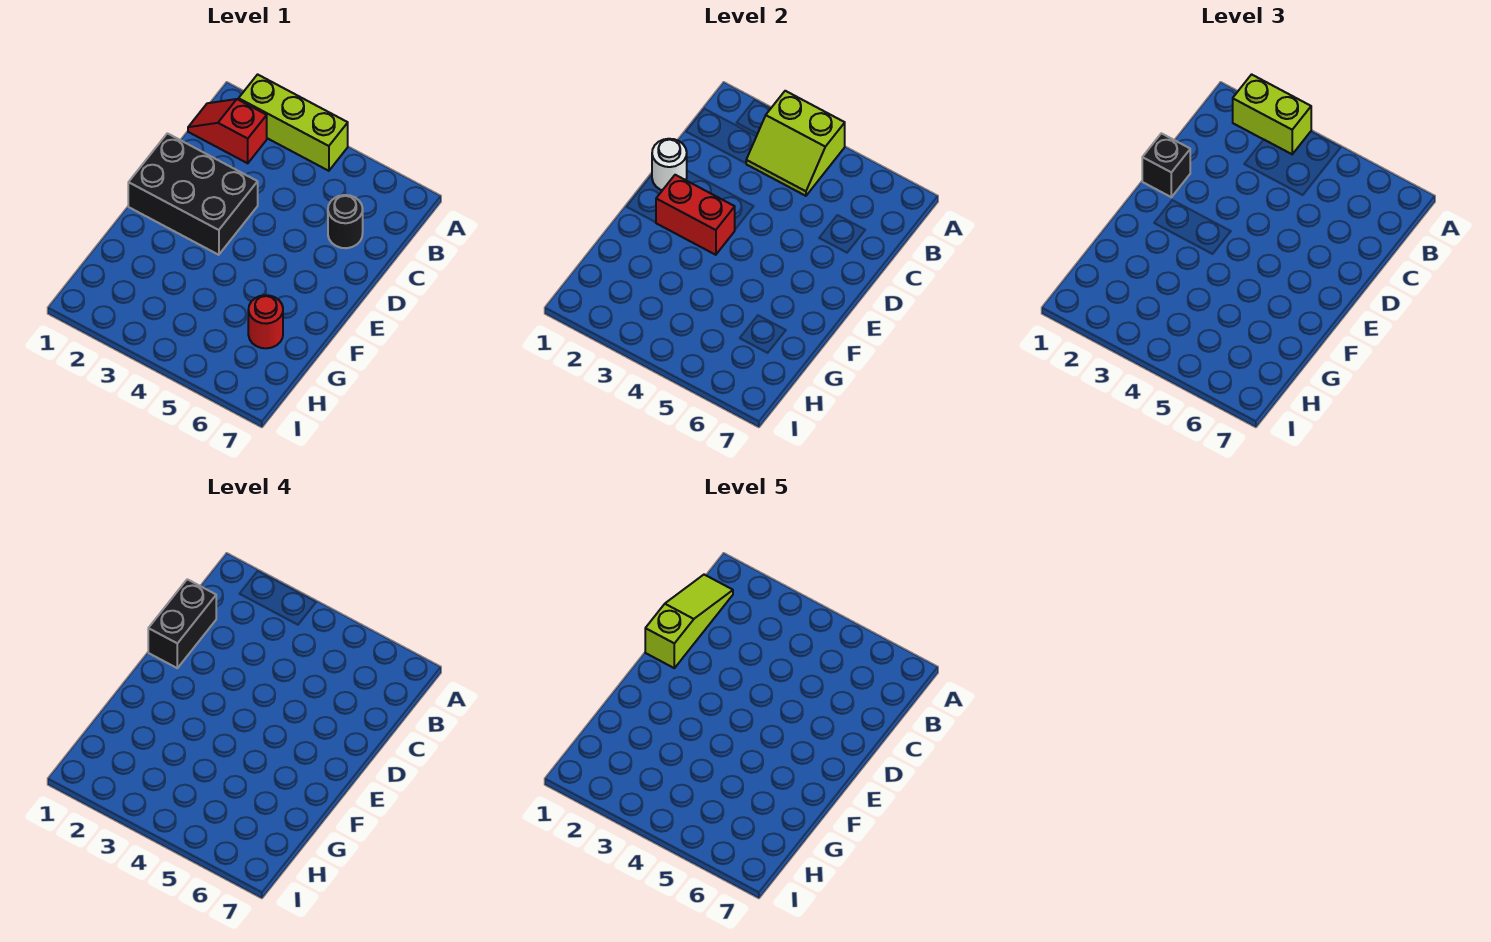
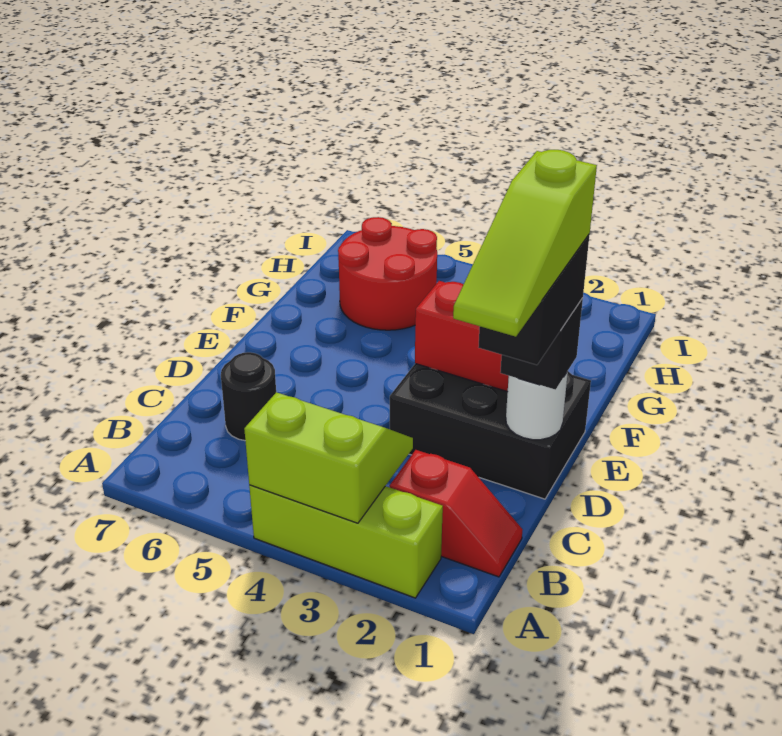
lime 1x2 brick [1233,74,1311,154] -> none
red 1x1 round brick [248,295,283,348] -> red 2x2 round brick [338,217,437,330]

